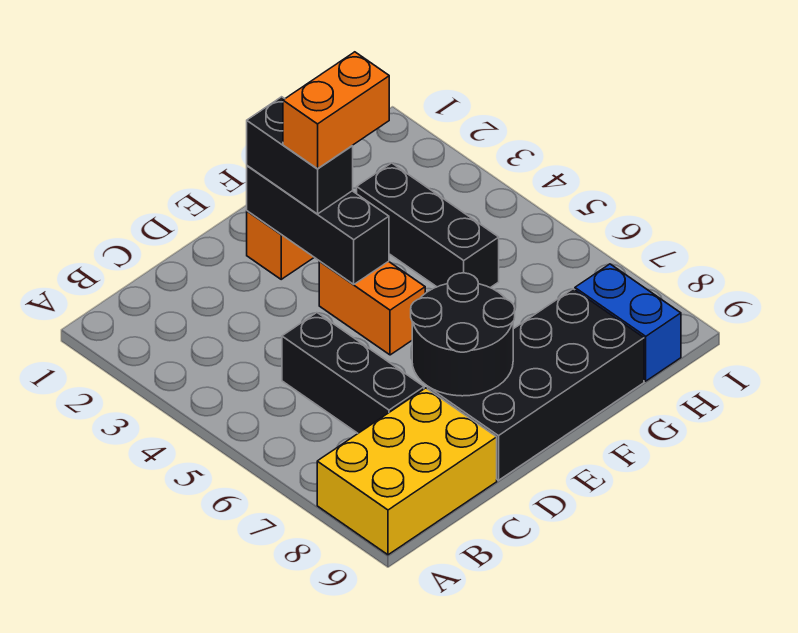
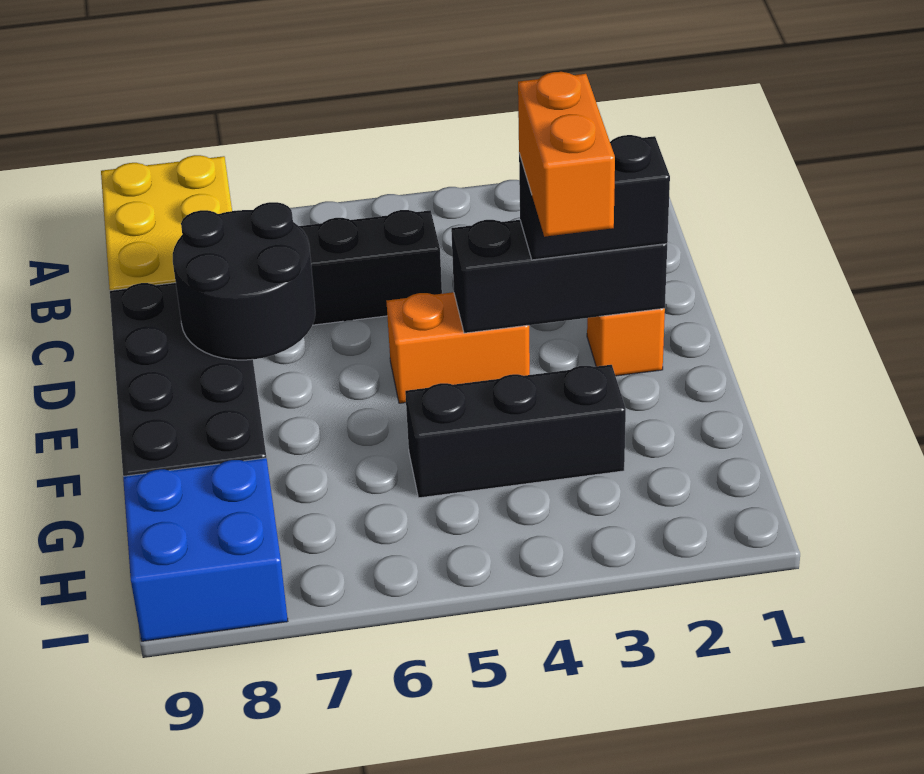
blue 1x2 brick [575,264,681,381] -> blue 2x2 brick [123,458,288,641]

